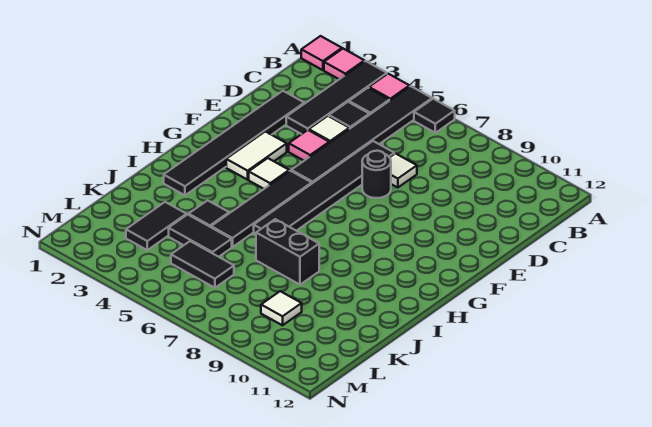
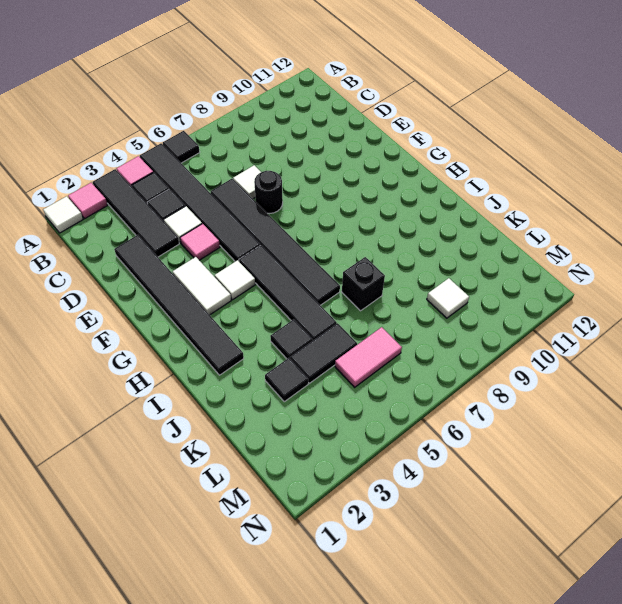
pink 1x1 tile [301,36,342,70] -> white 1x1 tile [43,196,83,233]
black 1x2 brick [256,219,319,285] -> black 1x1 brick [342,257,385,311]
black 1x2 tile [126,202,187,250] -> black 1x1 tile [265,358,308,402]
black 1x2 tile [171,241,234,288] -> pink 1x2 tile [335,327,402,387]

